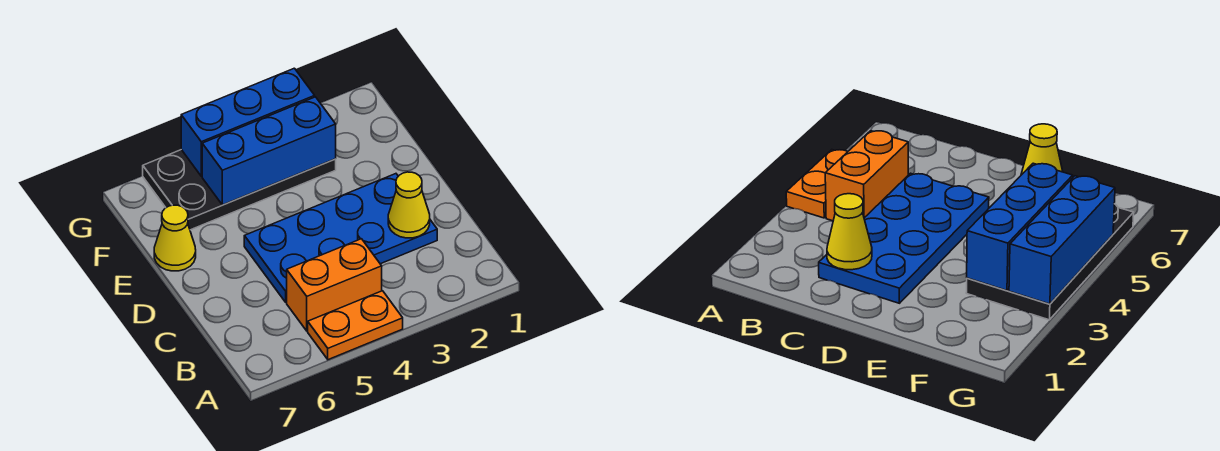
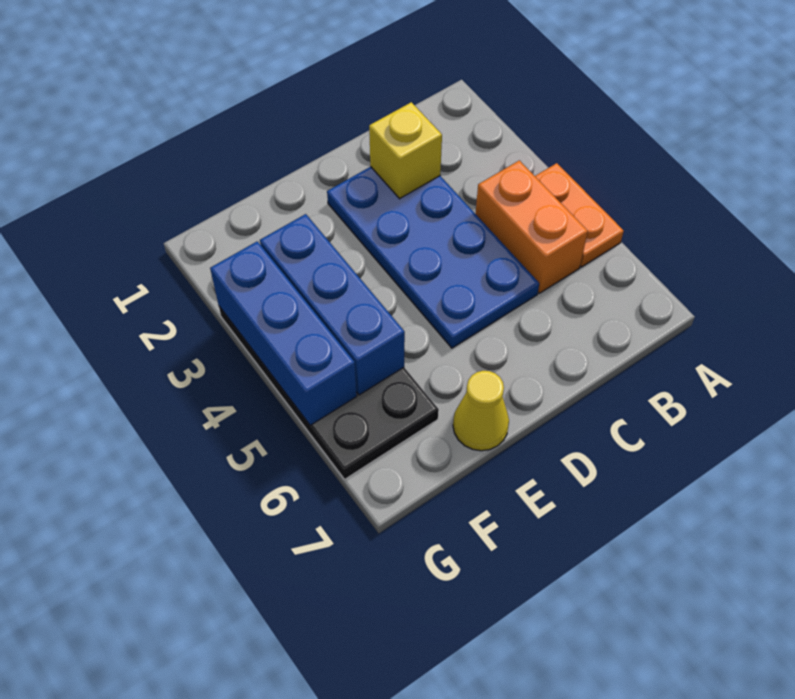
yellow 1x1 cone [388,172,430,238] -> yellow 1x1 brick [369,102,442,199]

